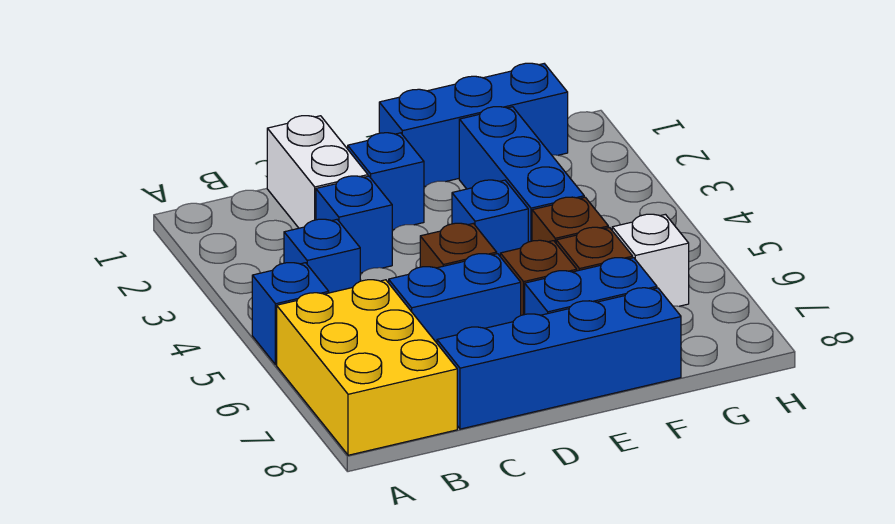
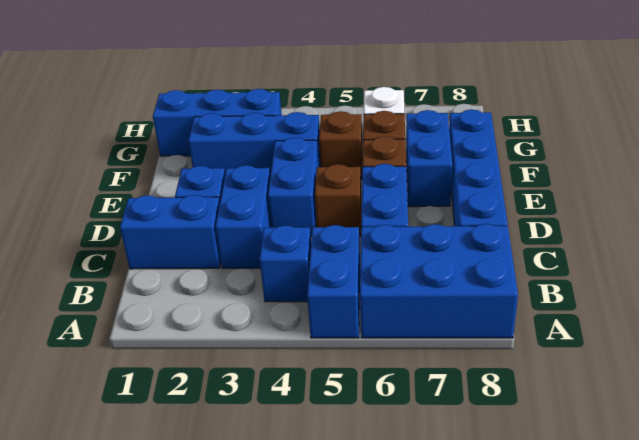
blue 1x1 brick [252,263,329,365] -> blue 1x2 brick [307,225,360,338]
yellow 2x3 brick [277,280,457,455] -> blue 2x3 brick [360,224,518,338]
white 1x2 brick [267,116,368,228] -> blue 1x2 brick [120,195,221,269]
blue 1x1 brick [316,176,392,273] -> blue 1x2 brick [216,165,271,268]
blue 1x3 brick [379,63,568,187] -> blue 1x3 brick turned to [153,89,282,156]
blue 1x1 brick [452,180,528,256] -> blue 1x2 brick [268,138,319,237]

